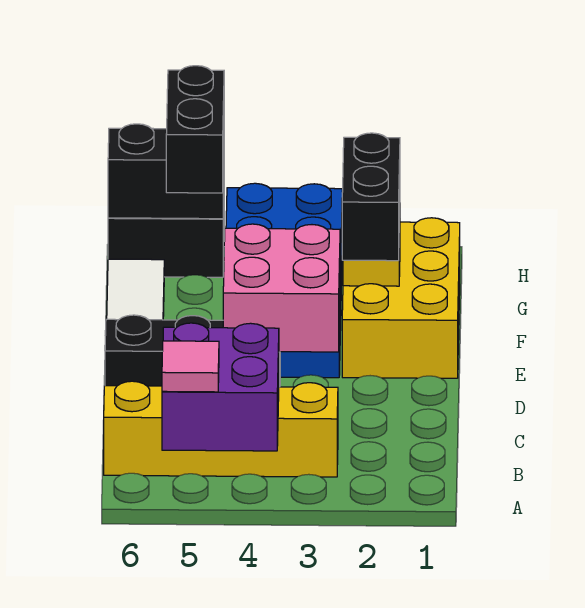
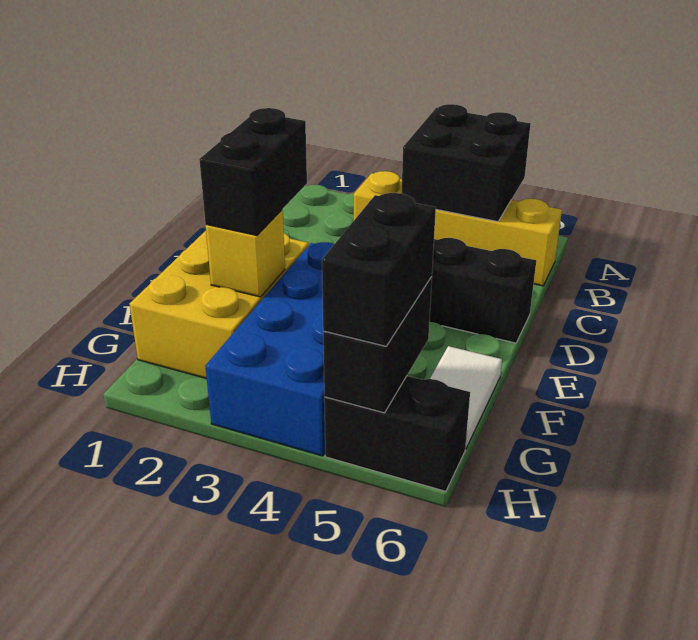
purple 2x2 brick [162,323,279,451] -> black 2x2 brick [401,104,531,222]
pink 1x1 tile [162,341,219,392] -> none
pink 2x2 brick [223,224,340,352] -> none
black 1x2 brick [108,124,224,219] -> black 1x2 brick turned to [323,277,432,413]

